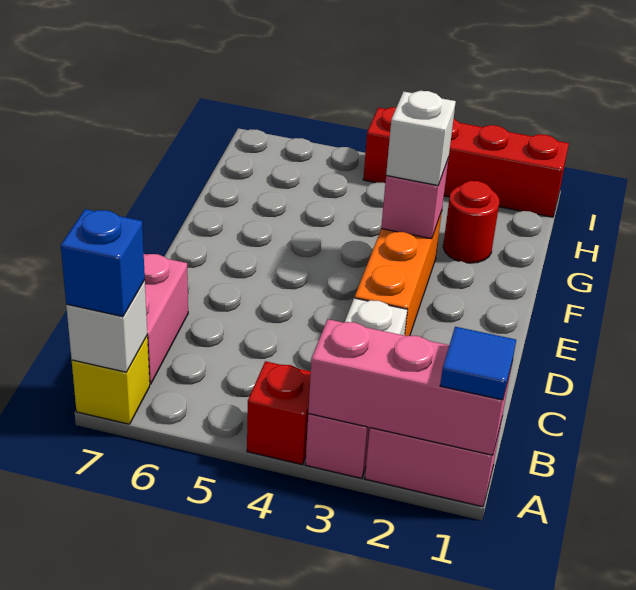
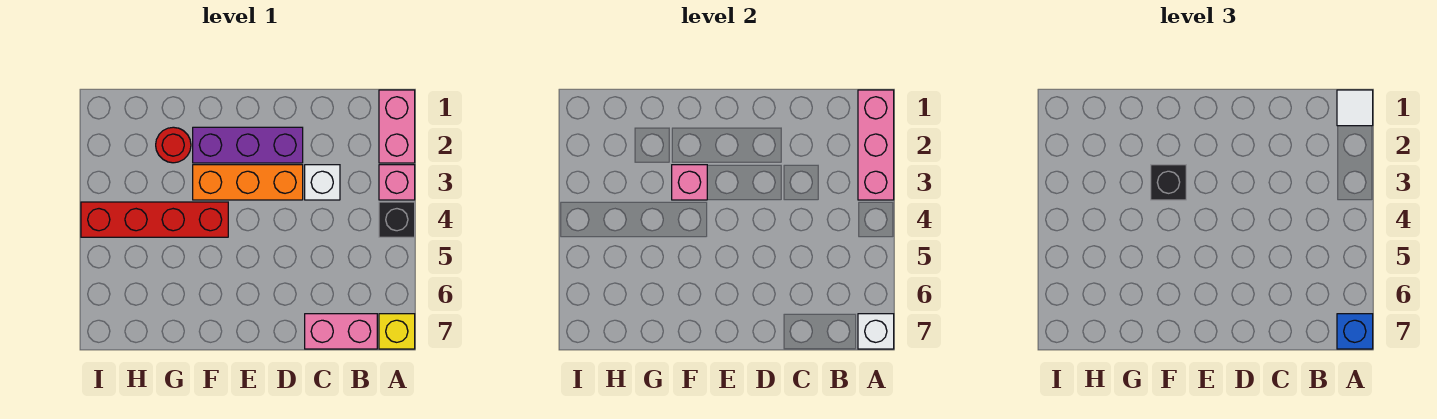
blue 1x1 tile [440,327,516,400] -> white 1x1 tile [1337,90,1373,126]
red 1x1 brick [247,361,311,464] -> black 1x1 brick [379,202,415,237]
none -> purple 1x3 brick [193,127,303,163]
white 1x1 brick [386,91,456,185] -> black 1x1 brick [1151,165,1186,200]
red 1x4 brick [363,107,569,217] -> red 1x4 brick turned to [81,202,228,237]

